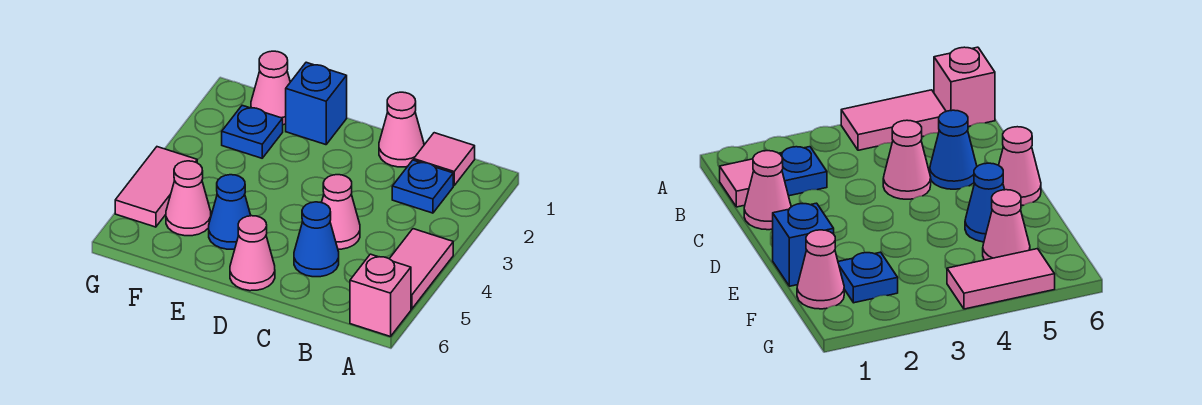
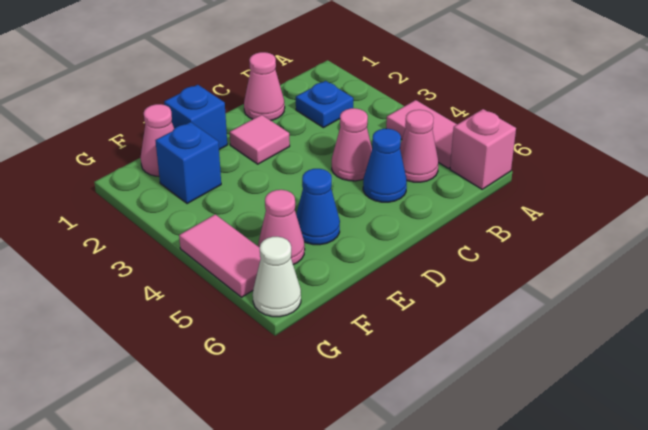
pink 1x1 tile [414,133,475,186] -> pink 1x1 tile moved to [230,115,290,164]
pink 1x1 cone [230,216,275,291] -> pink 1x1 cone moved to [400,110,438,182]
blue 1x1 plate [222,105,283,158] -> blue 1x1 brick [155,122,221,204]
none -> white 1x1 cone [253,237,301,317]

